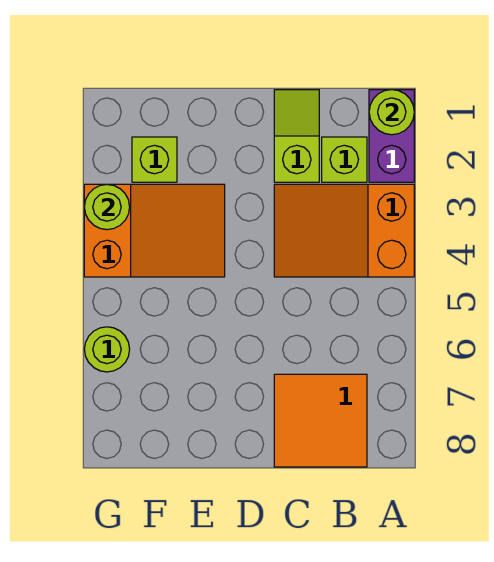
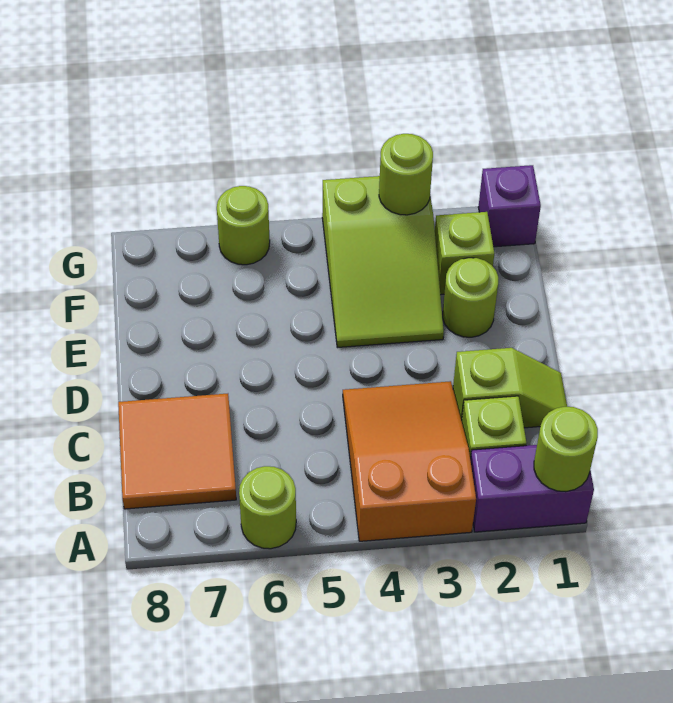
none -> lime 1x1 round brick [239,466,296,549]
none -> lime 1x1 round brick [443,258,498,337]
orange 2x3 slope [84,184,225,277] -> lime 2x3 slope [322,176,444,348]
none -> purple 1x1 brick [478,165,541,247]

